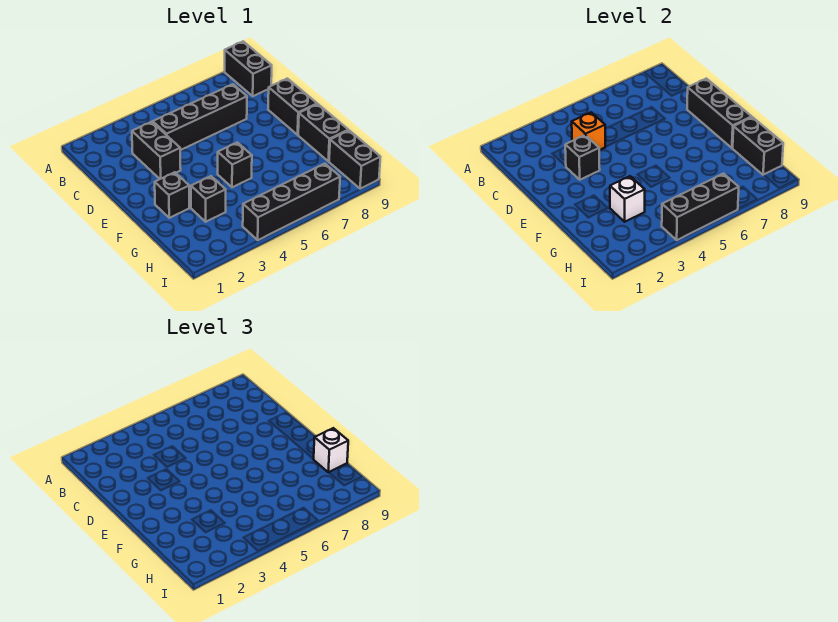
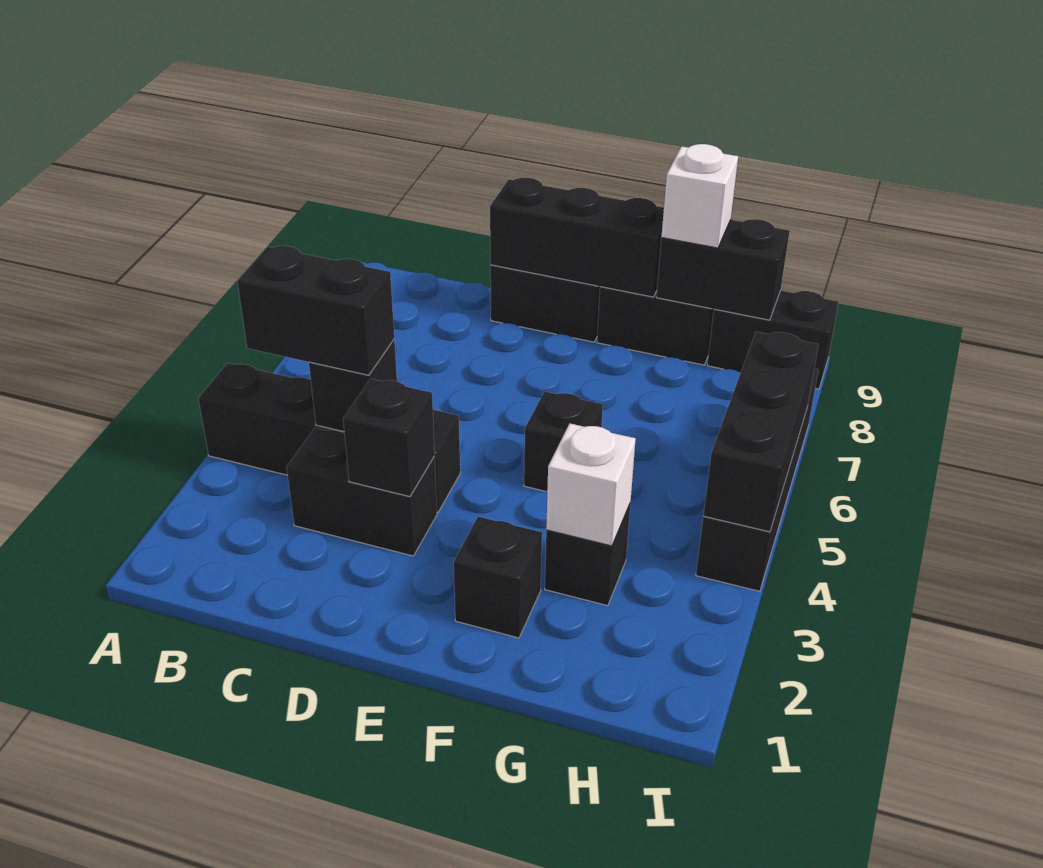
black 1x2 brick [225,42,272,96] -> black 1x2 brick moved to [237,246,394,375]
black 1x4 brick [153,84,247,150] -> black 1x4 brick turned to [198,363,460,512]
orange 1x1 brick [572,112,605,150] -> black 1x1 brick [309,339,397,432]

